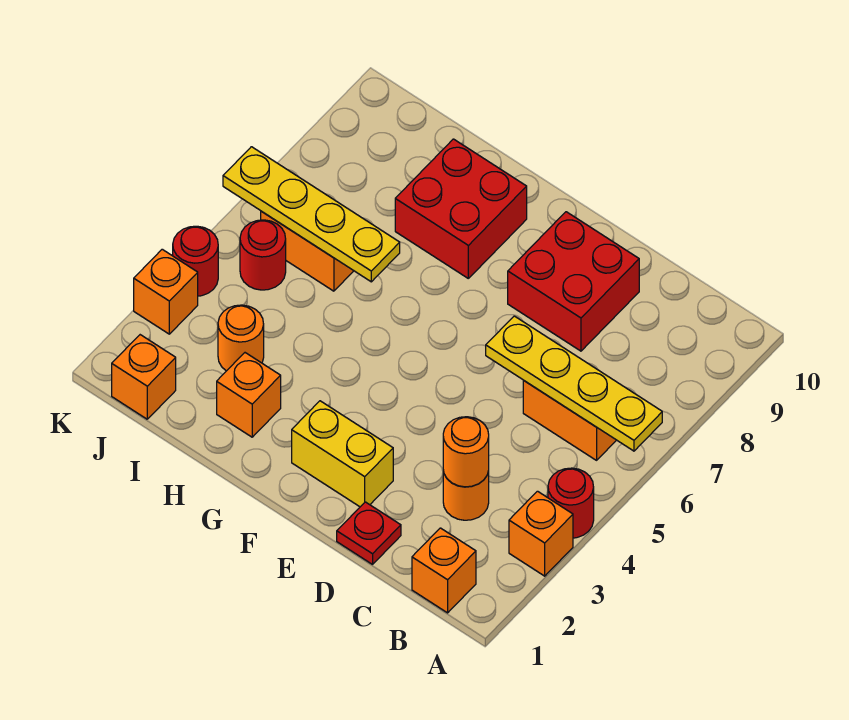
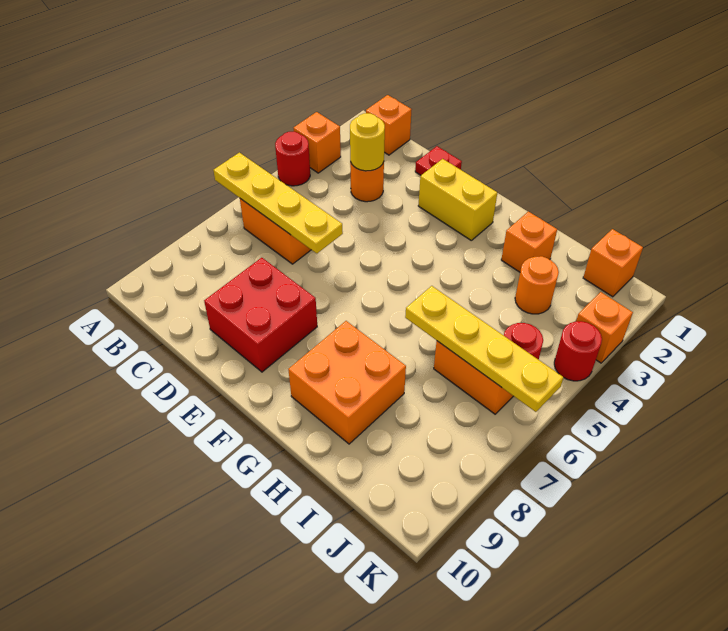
orange 1x1 round brick [443,417,489,487] -> yellow 1x1 round brick [350,113,385,171]
red 2x2 brick [395,139,527,278] -> orange 2x2 brick [288,321,406,444]

